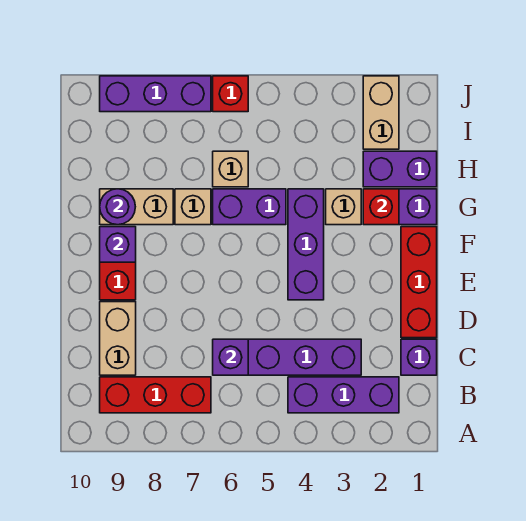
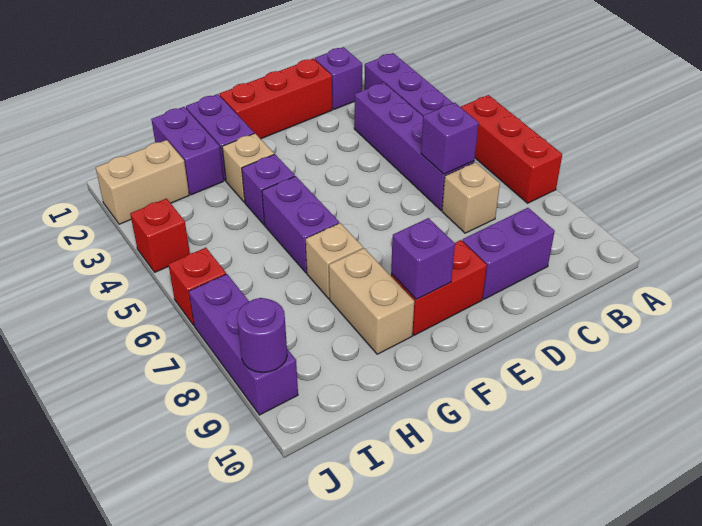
red 1x3 brick [100,377,211,413] -> red 1x3 brick moved to [461,95,562,203]
tan 1x2 brick [100,302,136,375] -> purple 1x2 brick [462,208,555,299]
purple 1x3 brick [288,189,324,300] -> purple 1x1 brick [242,154,295,225]
red 1x1 brick [363,189,399,225] -> red 1x1 brick moved to [130,199,190,272]
purple 1x1 round brick [100,189,135,225] -> purple 1x1 round brick moved to [237,298,287,372]
tan 1x1 brick [213,151,248,187] -> tan 1x1 brick moved to [442,162,500,233]

